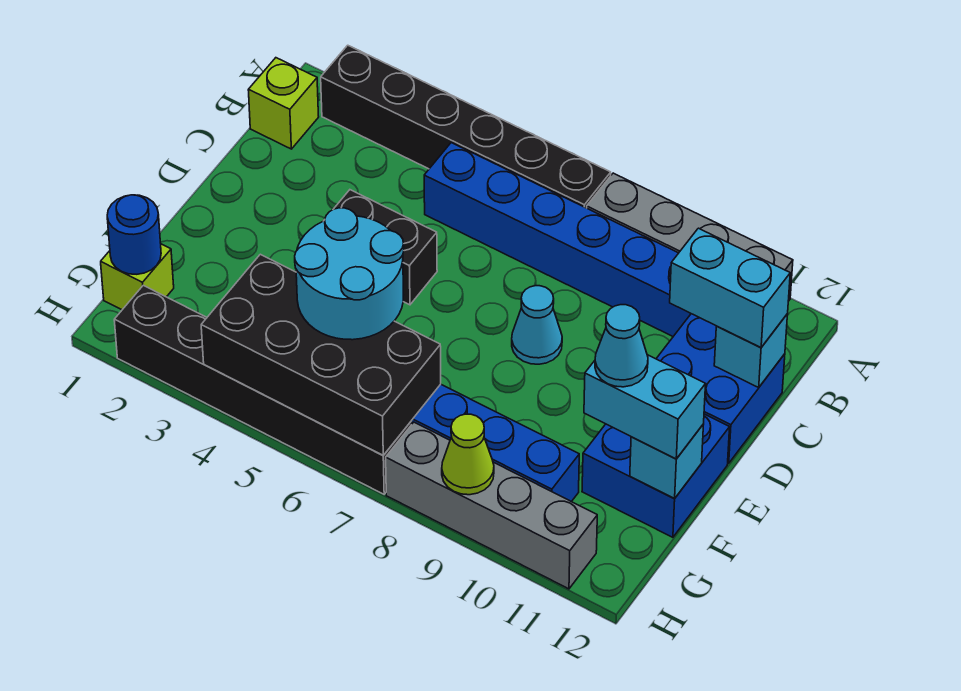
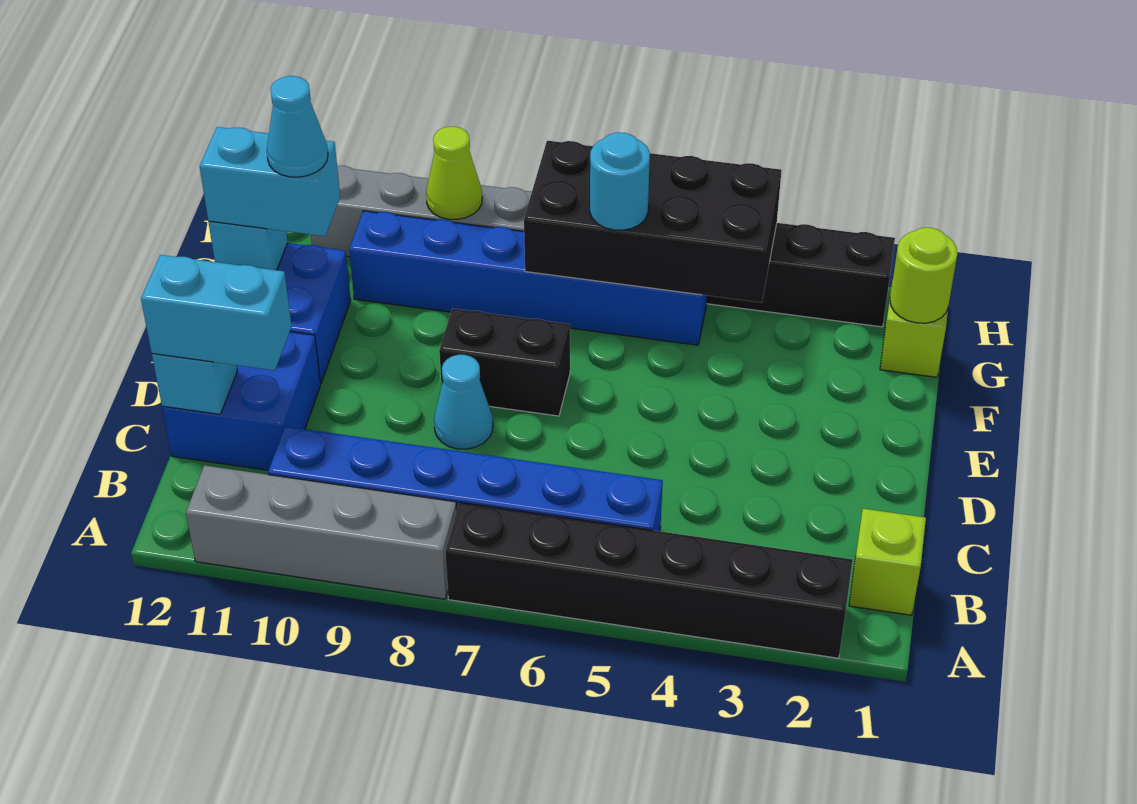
black 1x2 brick [324,190,437,305] -> black 1x2 brick moved to [439,308,570,416]
cyan 2x2 round brick [295,208,404,340] -> cyan 1x1 round brick [590,132,650,230]
blue 1x1 round brick [107,195,161,274] -> lime 1x1 round brick [890,228,957,323]

